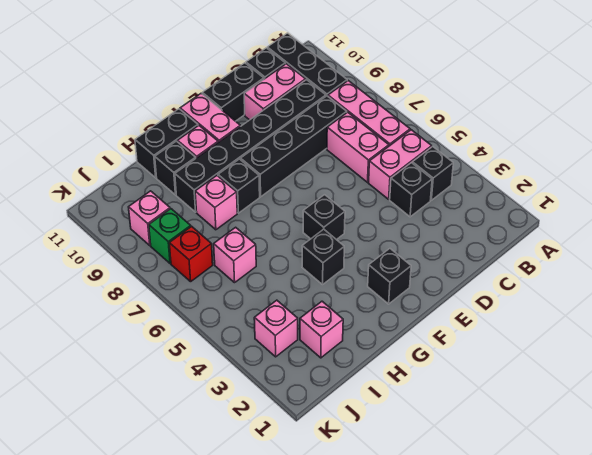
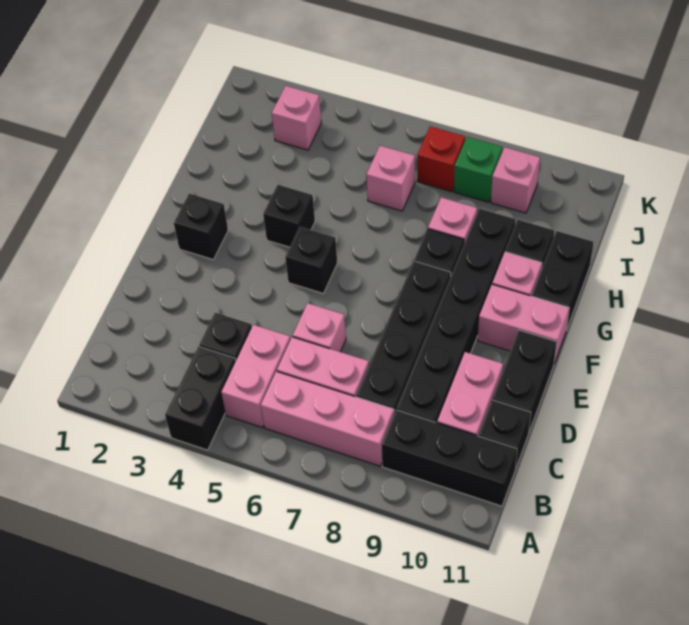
black 1x1 brick [412,147,453,200] -> black 1x2 brick [165,347,236,450]
pink 1x1 brick [300,301,343,358] -> pink 1x1 brick moved to [293,303,346,352]

